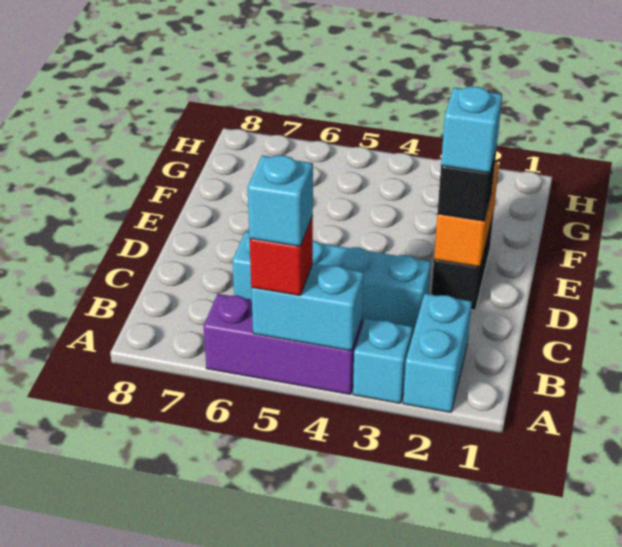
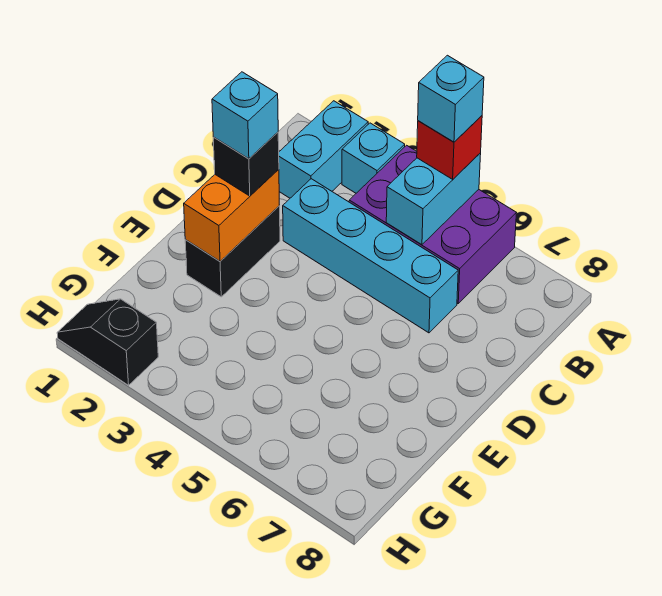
purple 1x3 brick [204,294,362,394] -> purple 2x3 brick [349,145,516,303]
cyan 1x2 brick [251,264,364,351] -> cyan 1x2 brick turned to [386,153,481,245]
none -> black 1x2 slope [57,299,158,385]

